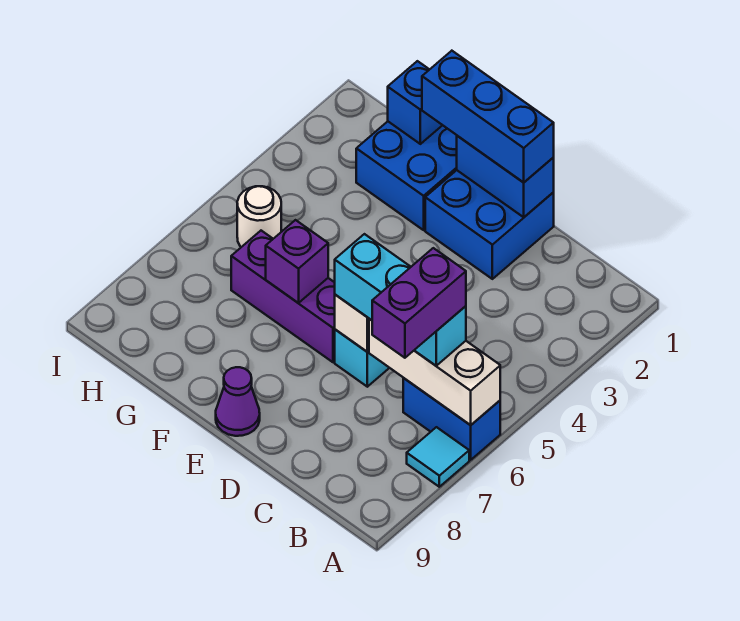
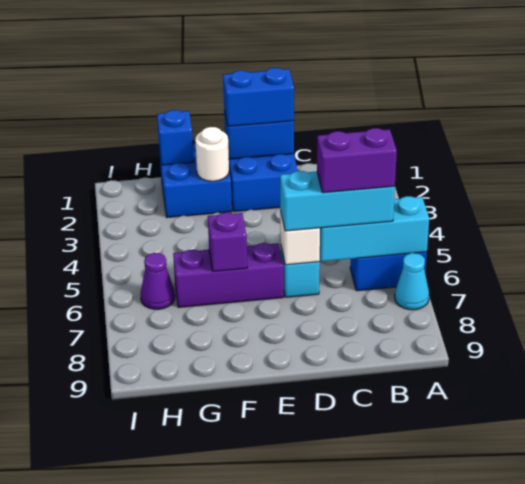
white 1x3 brick [369,319,500,425] -> cyan 1x3 brick [320,196,429,261]
cyan 1x1 tile [407,427,469,487] -> cyan 1x1 cone [395,253,429,310]
purple 1x2 brick [372,248,466,358] -> purple 1x2 brick turned to [317,128,397,193]
blue 1x3 brick [422,51,554,183] -> blue 1x2 brick [223,68,294,126]
purple 1x1 cone [216,367,260,436] -> purple 1x1 cone moved to [140,253,175,309]
white 1x1 round brick [237,186,281,247] -> white 1x1 round brick moved to [195,127,229,181]

